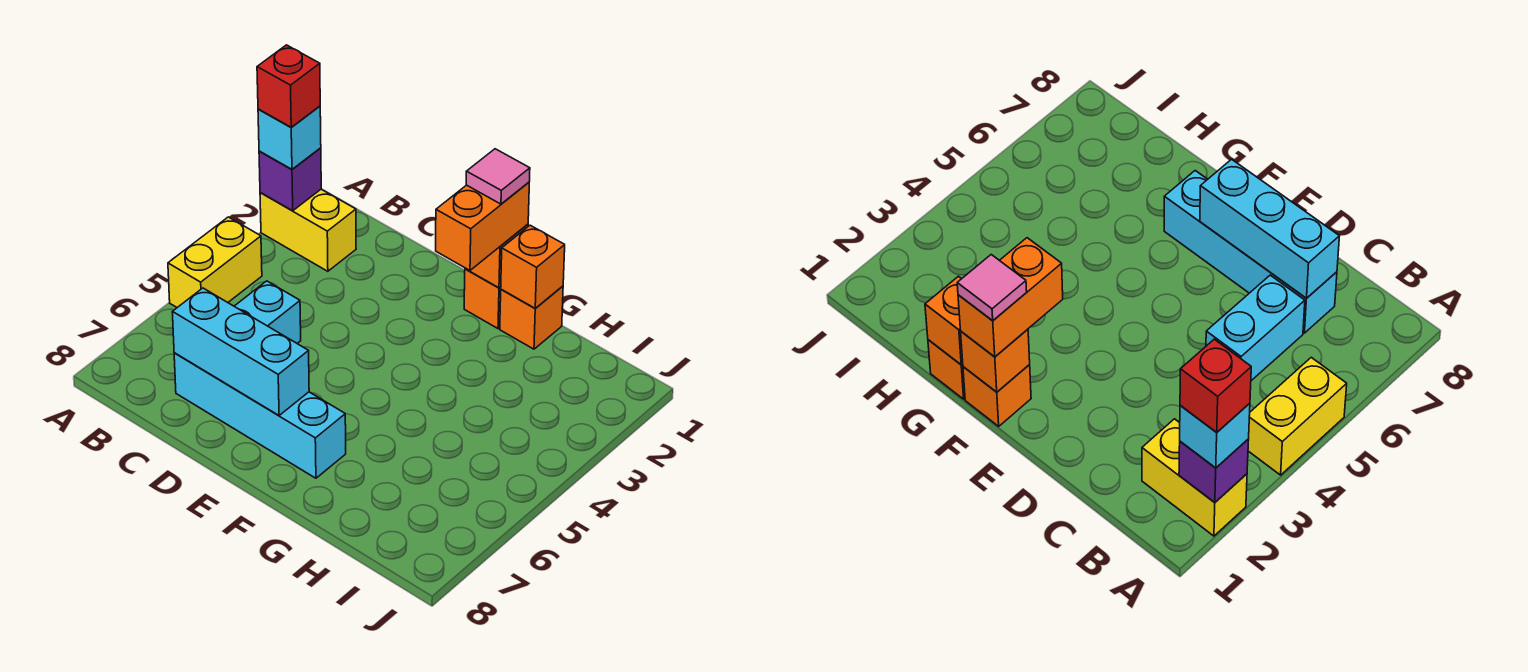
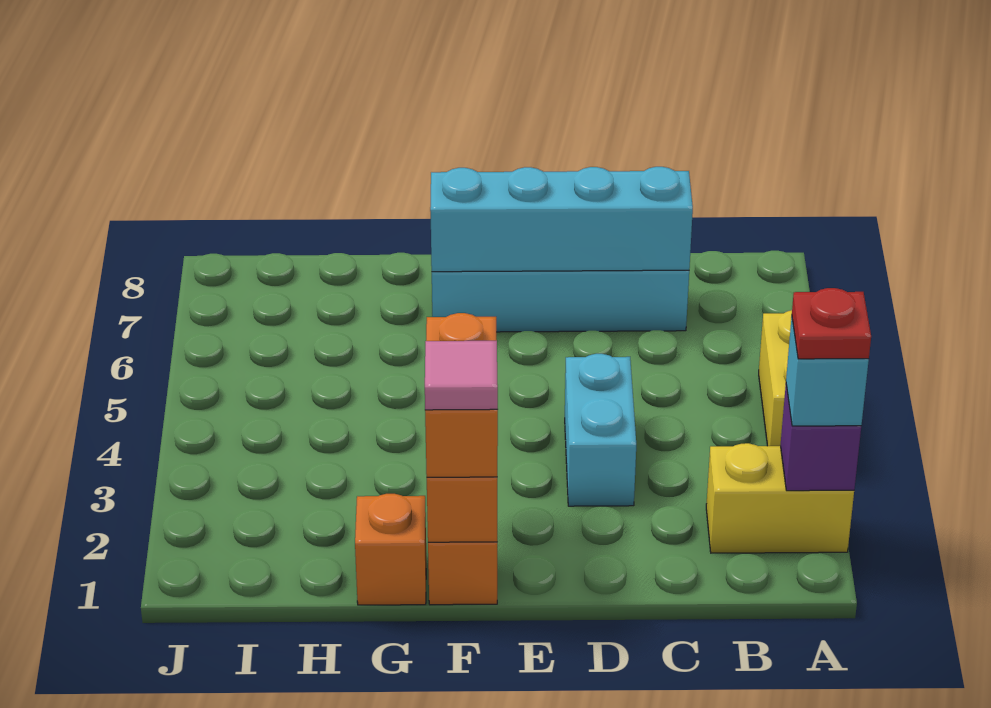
red 1x1 brick [257,45,320,127] -> red 1x1 plate [792,288,871,359]
cyan 1x2 brick [234,281,301,343] -> cyan 1x2 brick moved to [565,354,636,506]
cyan 1x3 brick [172,288,309,416] -> cyan 1x4 brick [430,167,693,272]
orange 1x1 brick [501,225,565,308] -> none

